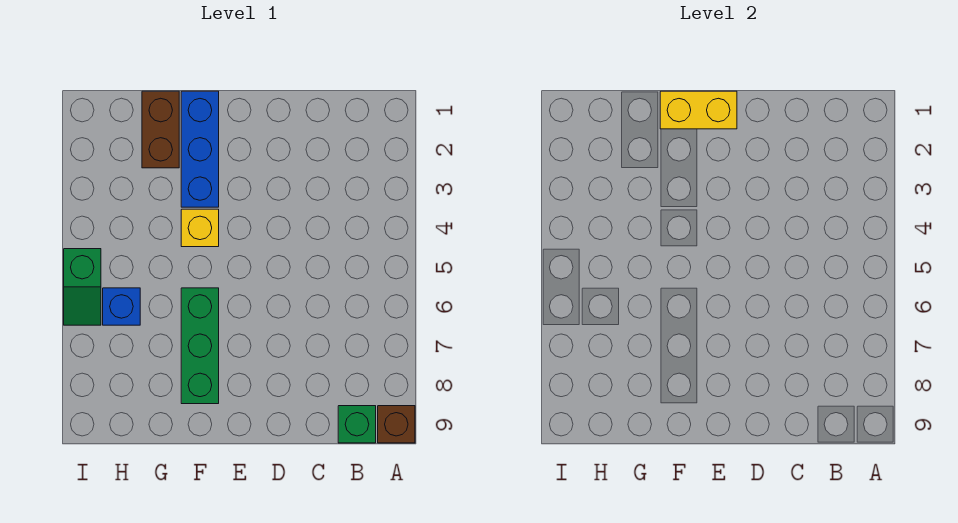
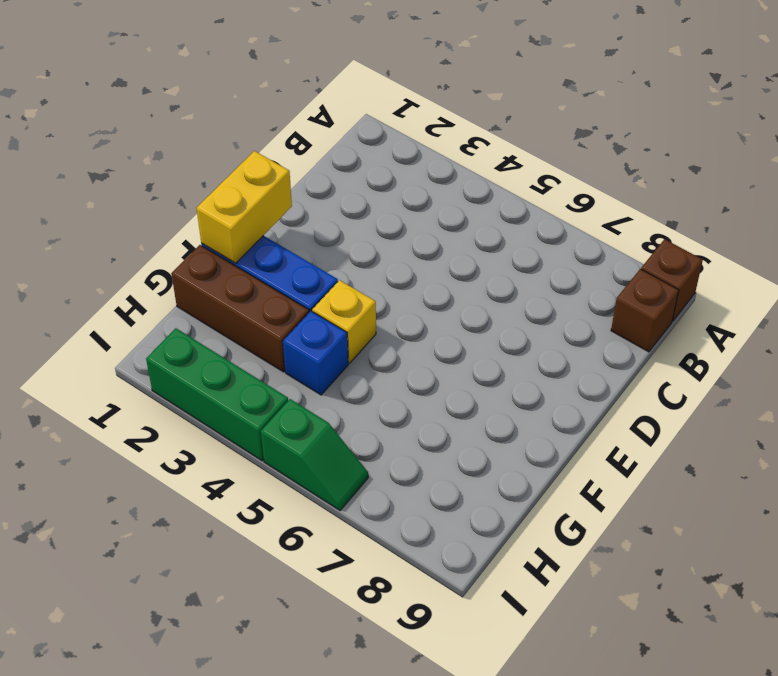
green 1x1 brick [338,406,376,443] -> brown 1x1 brick [611,269,679,352]
green 1x3 brick [181,288,219,404] -> green 1x3 brick moved to [146,328,288,461]
brown 1x2 brick [142,91,179,168] -> brown 1x3 brick [171,245,309,372]
blue 1x1 brick [103,288,140,325] -> blue 1x1 brick moved to [283,311,348,395]

